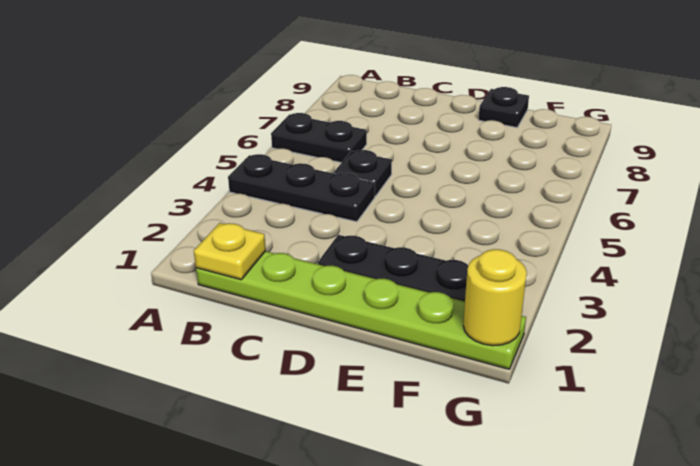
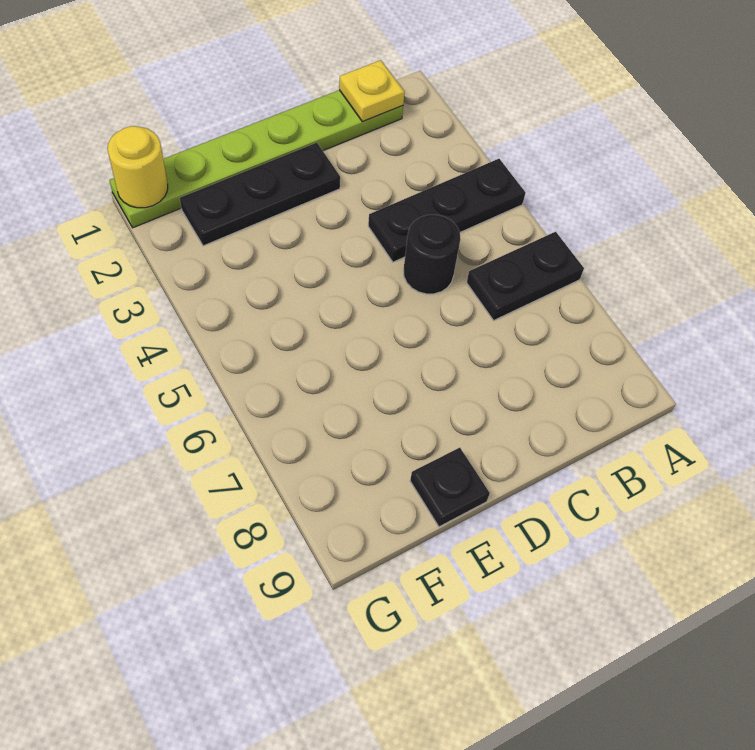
black 1x1 plate [334,150,392,196] -> black 1x1 round brick [403,215,461,294]

